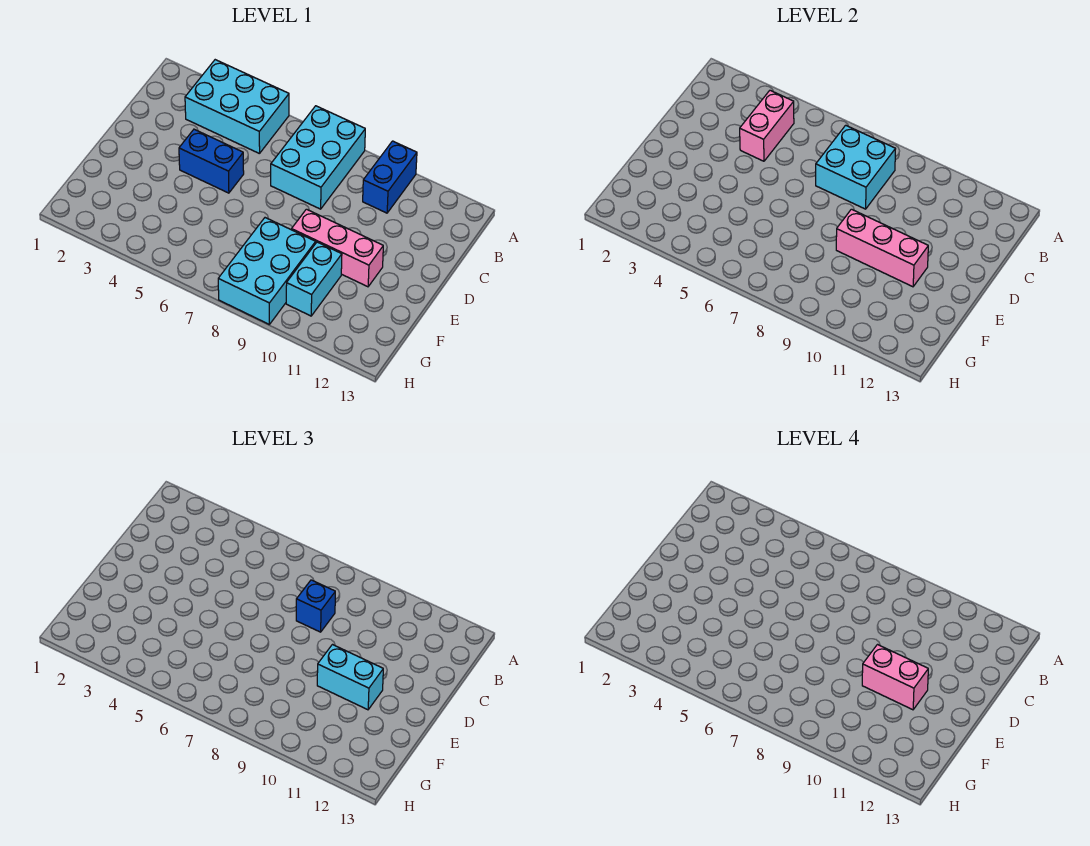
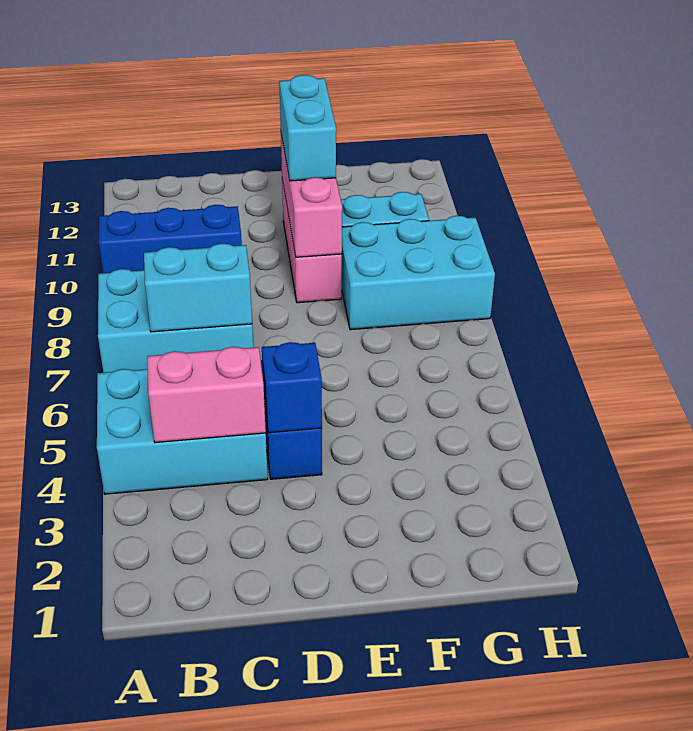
cyan 2x3 brick [185,60,289,154] -> cyan 2x3 brick turned to [97,369,268,494]
blue 1x2 brick [363,141,417,213] -> blue 1x3 brick [99,205,242,273]
cyan 2x2 brick [816,125,895,209] -> cyan 1x2 brick [144,243,252,332]
blue 1x1 brick [296,580,335,632] -> blue 1x1 brick moved to [262,342,322,433]
pink 1x2 brick [862,645,928,710] -> none

